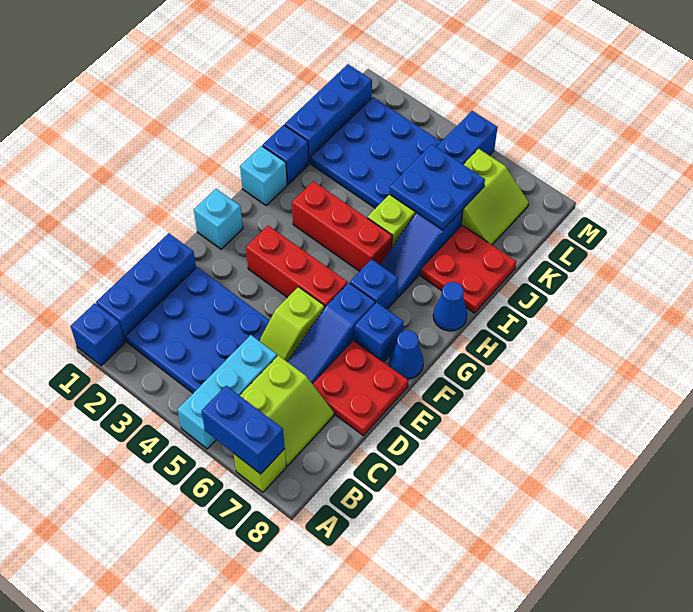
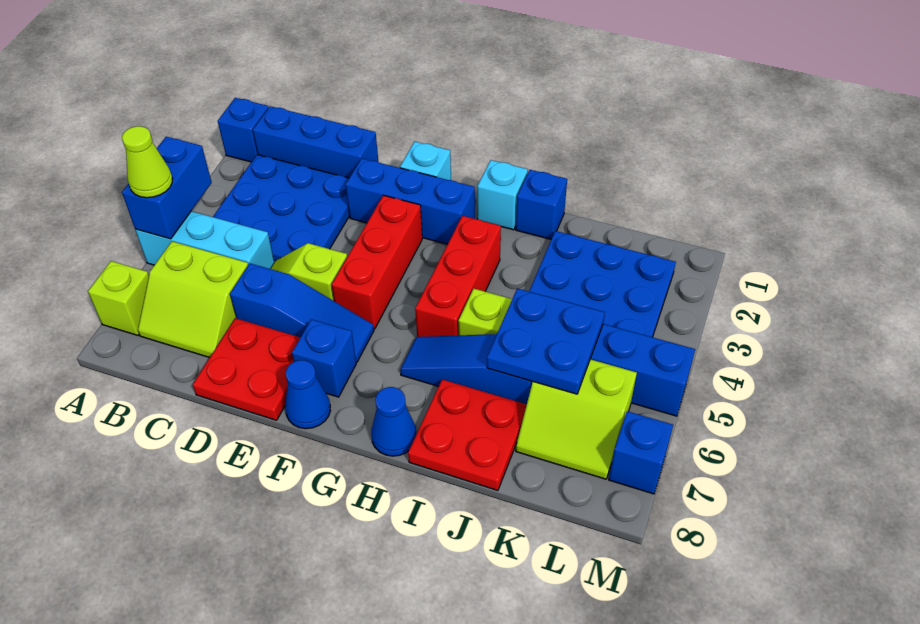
none -> lime 1x1 cone [122,126,173,198]
blue 1x2 brick [202,386,285,474] -> blue 1x2 brick moved to [122,137,212,239]
blue 1x3 slope [287,283,375,384] -> blue 1x3 slope turned to [230,263,374,362]
blue 1x1 brick [350,259,398,309] -> blue 1x1 brick moved to [609,411,673,494]
blue 1x3 brick [285,64,372,163] -> blue 1x3 brick moved to [346,158,475,244]

